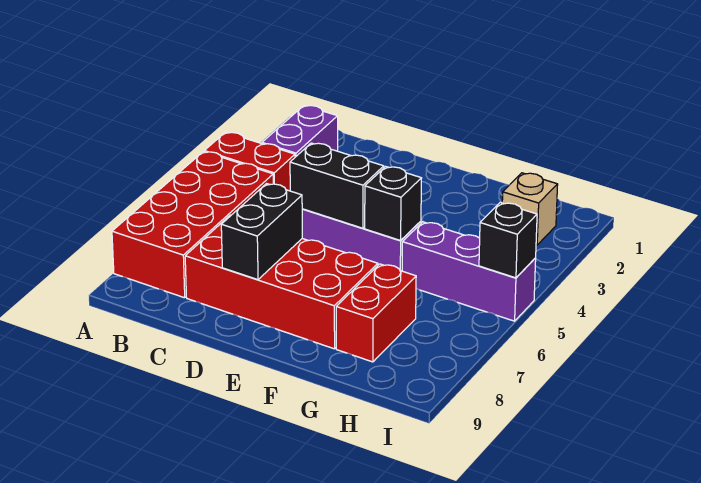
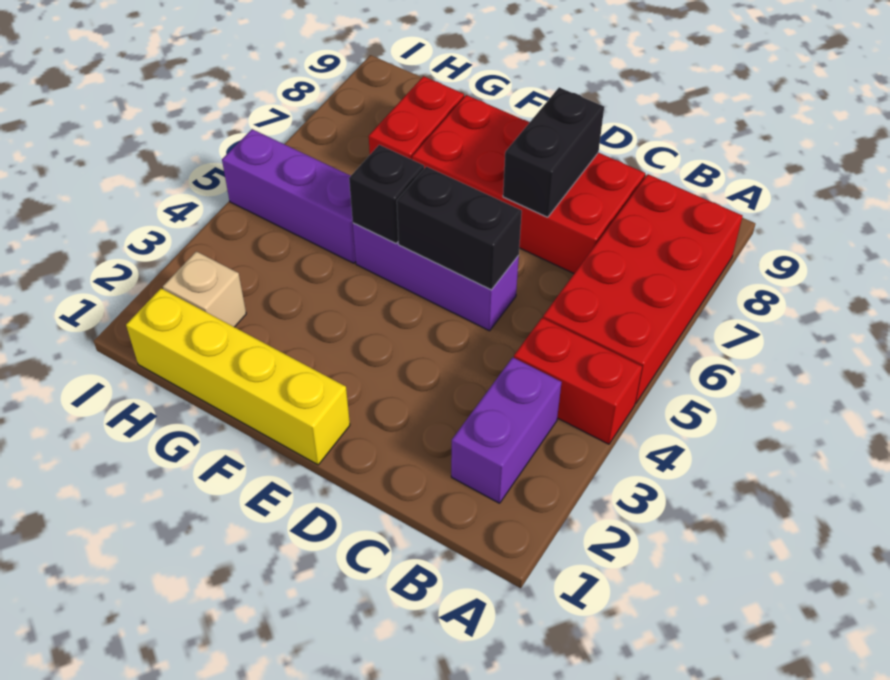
none -> yellow 1x4 brick [126,288,350,465]
black 1x1 brick [479,203,537,278] -> none

